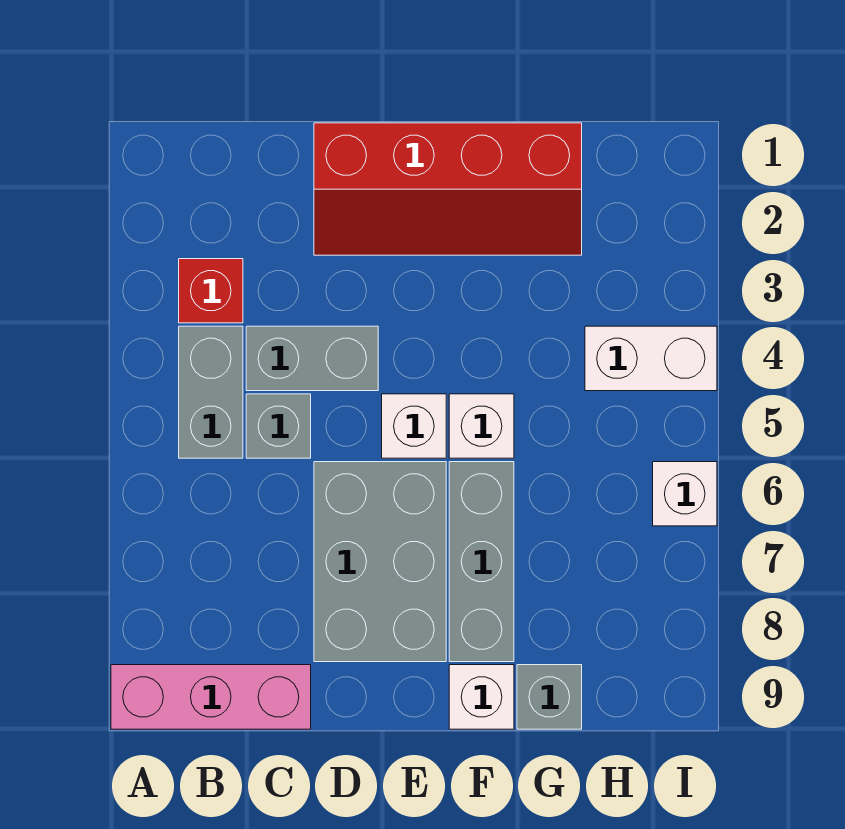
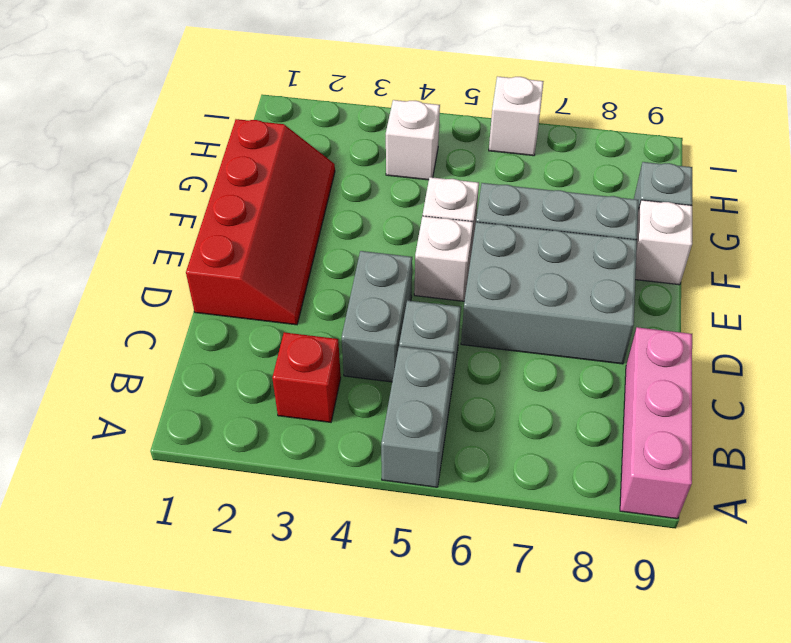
grey 1x2 brick [179,326,243,458] -> grey 1x2 brick turned to [381,346,454,487]
white 1x2 brick [585,326,717,391] -> white 1x1 brick [386,100,440,180]

